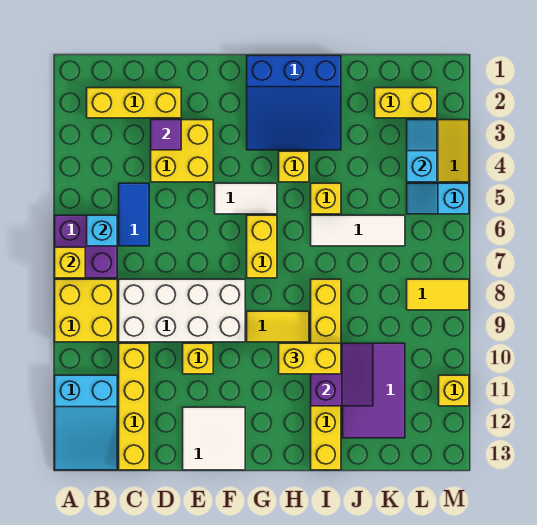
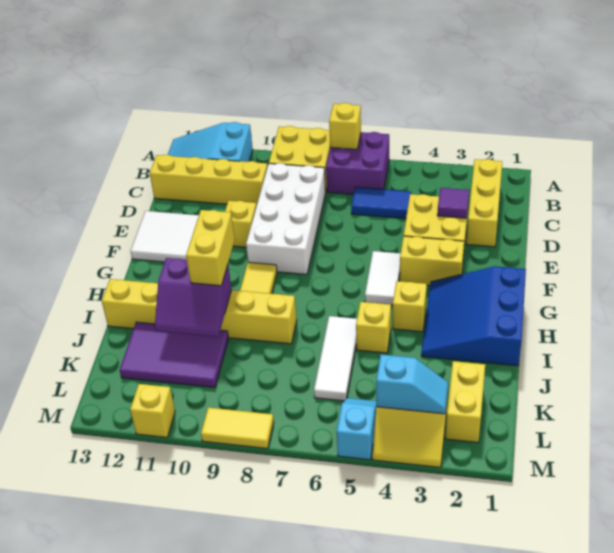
cyan 1x1 brick [87,215,117,246] -> none
yellow 1x2 brick [247,215,277,278] -> yellow 1x2 brick moved to [400,236,464,285]
yellow 1x2 tile [407,279,469,310] -> yellow 1x2 tile turned to [201,407,274,449]

